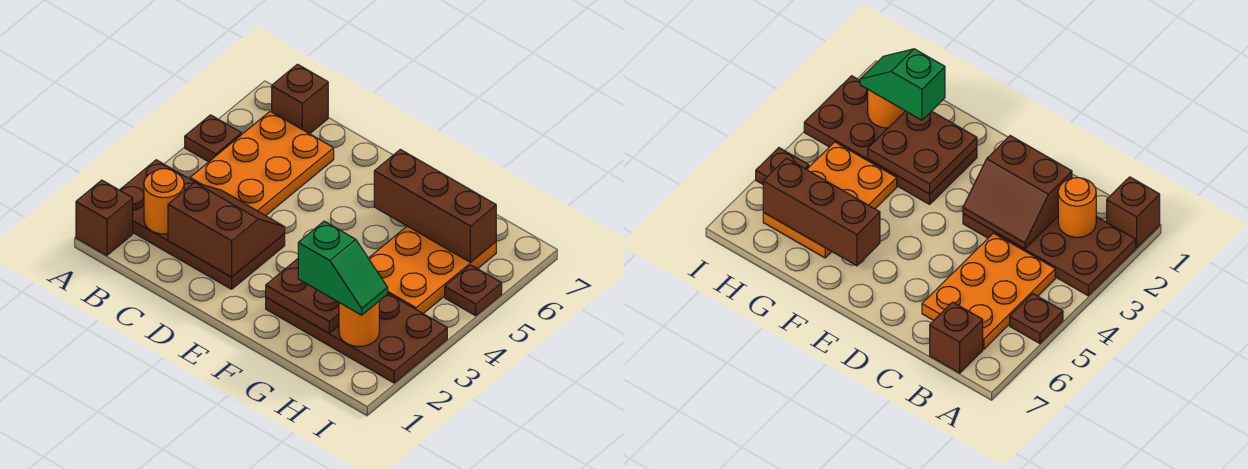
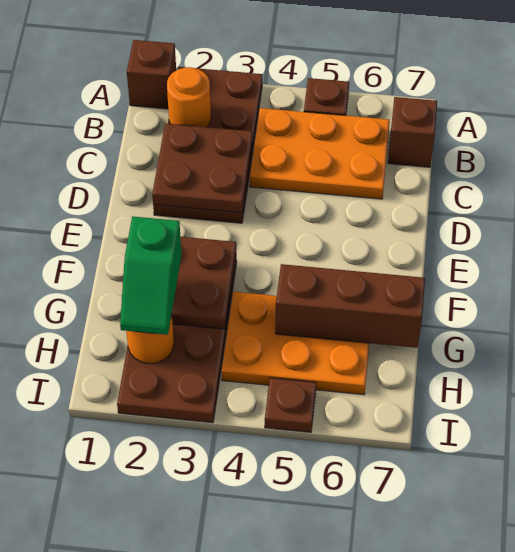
brown 2x2 slope [168,182,285,277] -> brown 2x2 plate [152,123,252,213]
brown 1x3 brick [374,149,496,262] -> brown 1x3 brick turned to [275,264,425,348]

